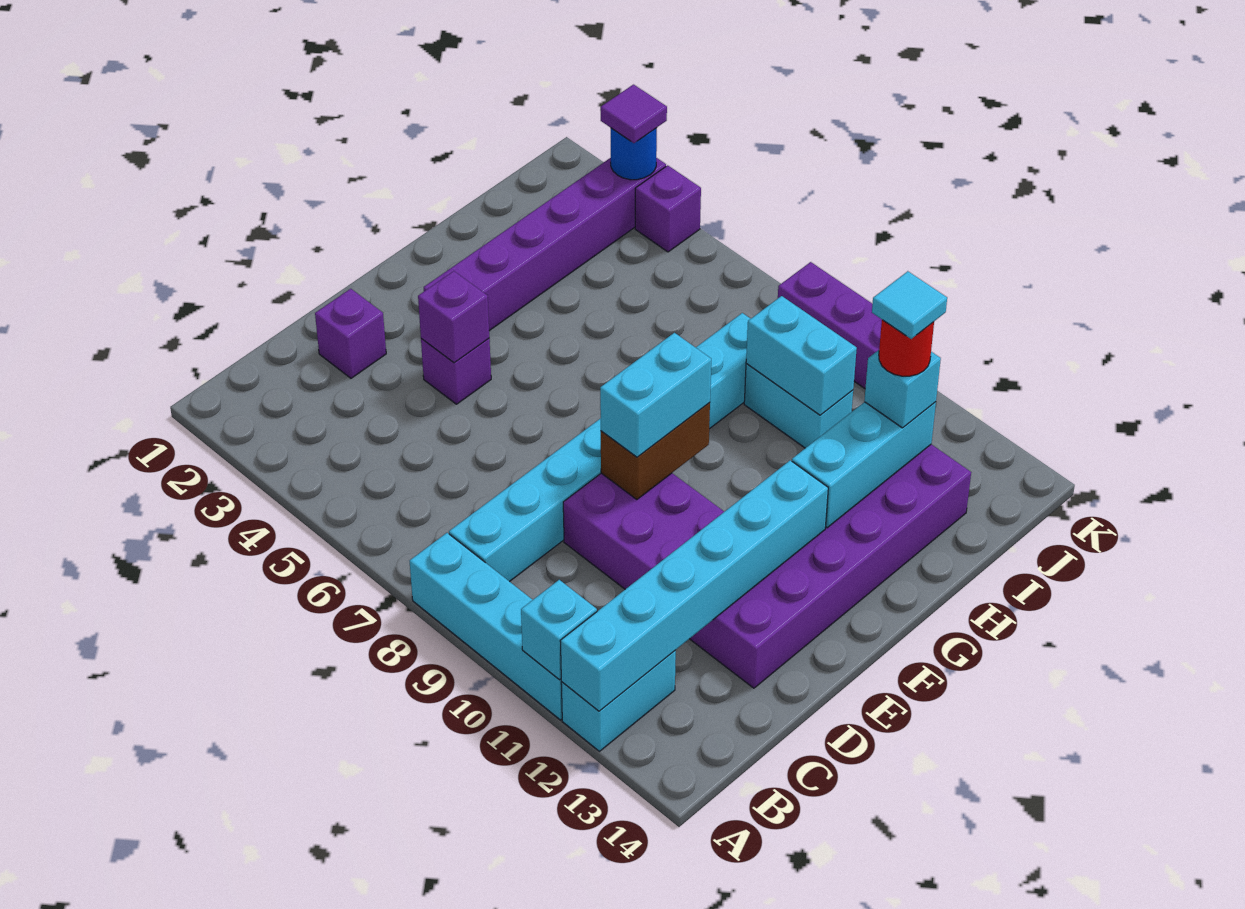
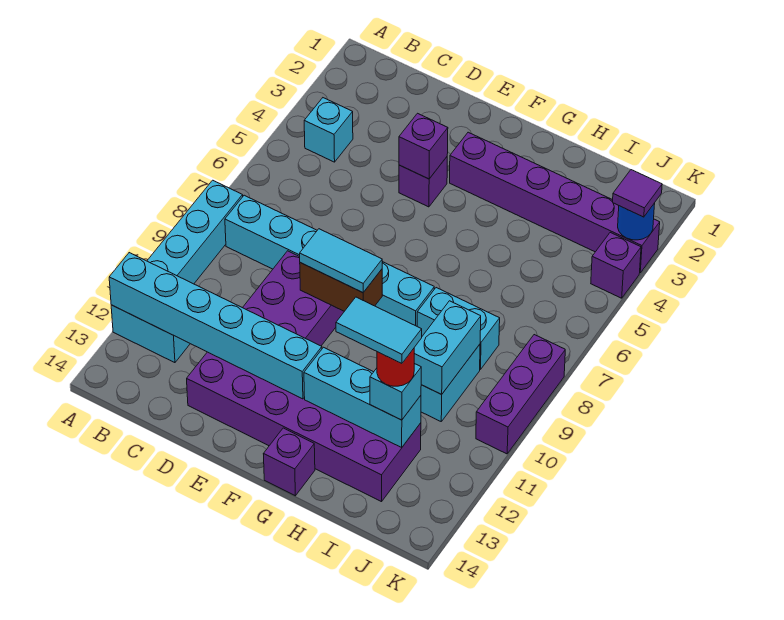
cyan 1x1 brick [521,580,597,680] -> cyan 1x1 brick moved to [304,98,353,162]
purple 1x1 brick [315,289,386,378] -> purple 1x1 brick moved to [264,428,315,496]
cyan 1x2 brick [600,333,711,457] -> cyan 1x2 tile [300,229,382,293]
cyan 1x1 tile [872,271,947,339] -> cyan 1x2 tile [336,297,422,363]

